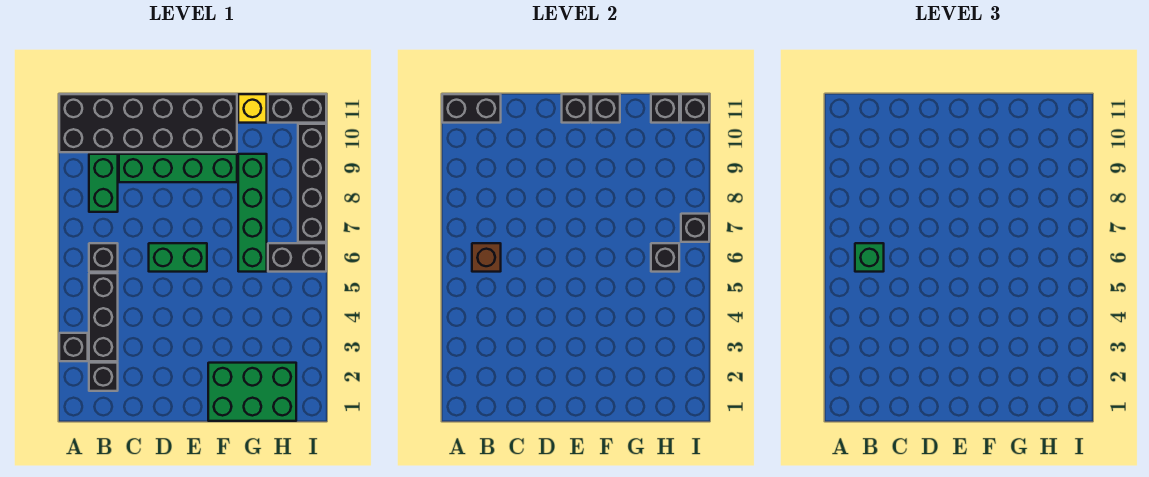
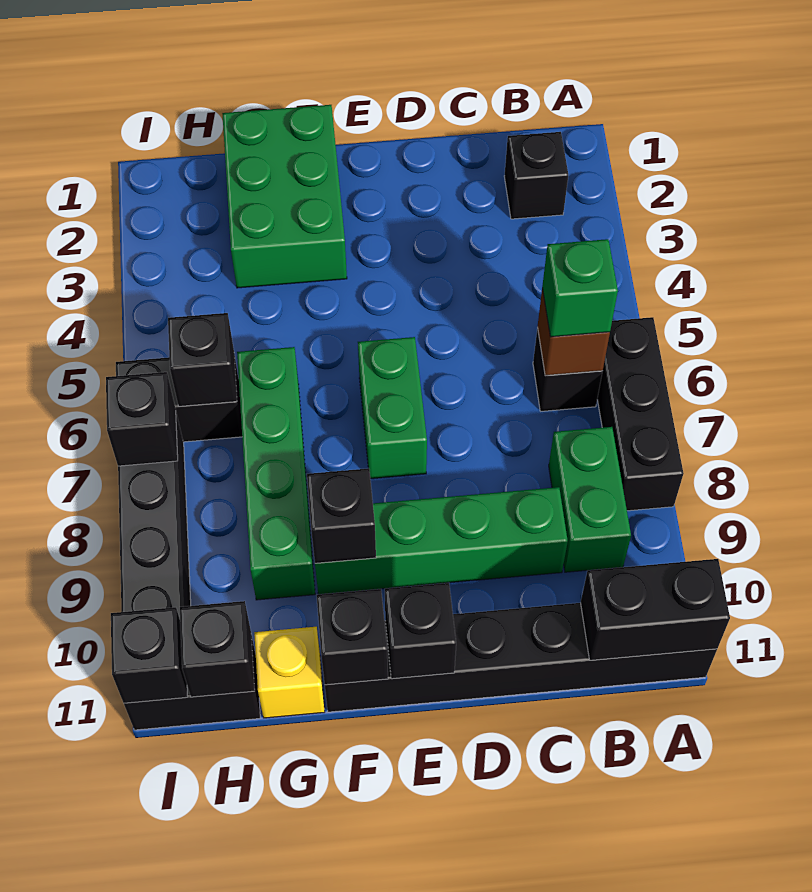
black 1x1 brick [59,333,88,361] -> black 1x1 brick moved to [307,468,376,563]
black 2x6 brick [59,94,237,152] -> black 1x6 brick [325,603,717,712]
black 1x3 brick [89,273,118,361] -> black 1x3 brick moved to [597,317,684,511]
green 1x2 brick [149,243,207,272] -> green 1x2 brick turned to [358,337,427,479]
green 2x3 brick [208,363,296,421] -> green 2x3 brick turned to [222,105,347,288]

